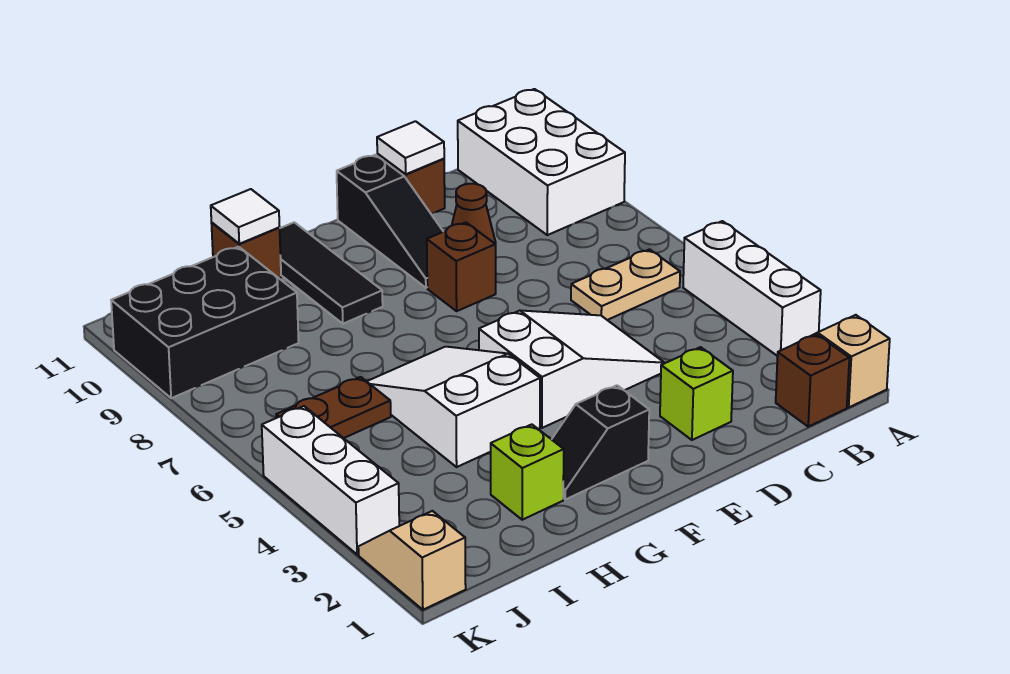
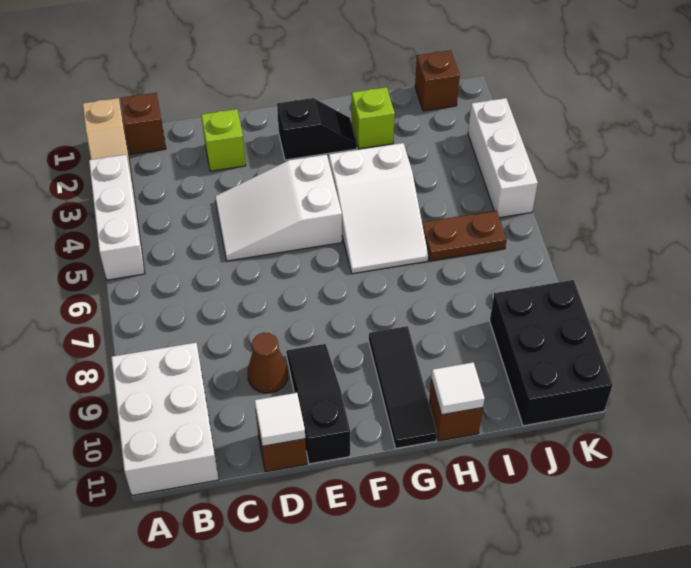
tan 1x2 plate [571,249,680,320] -> none
brown 1x1 brick [427,222,496,311] -> brown 1x1 brick moved to [415,50,460,111]
black 2x3 brick [111,247,299,398] -> black 2x3 brick turned to [490,280,613,426]
tan 1x2 slope [358,511,466,610] -> none

